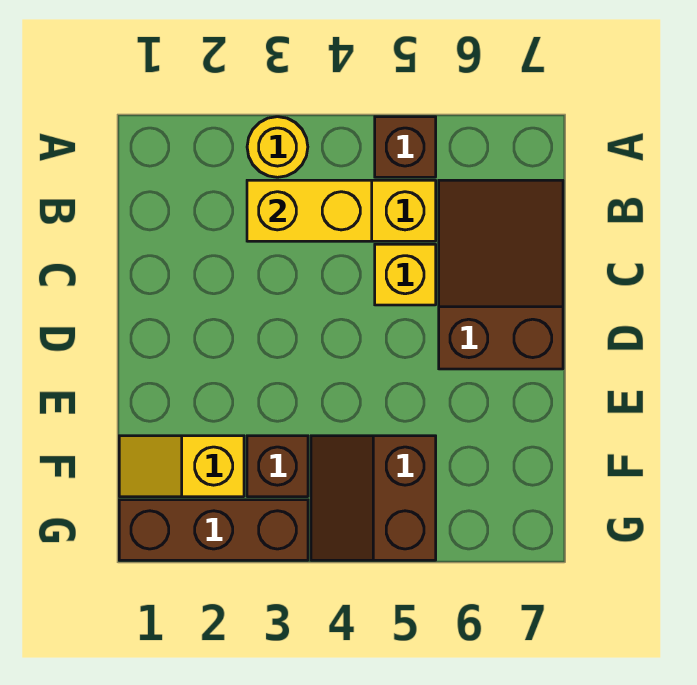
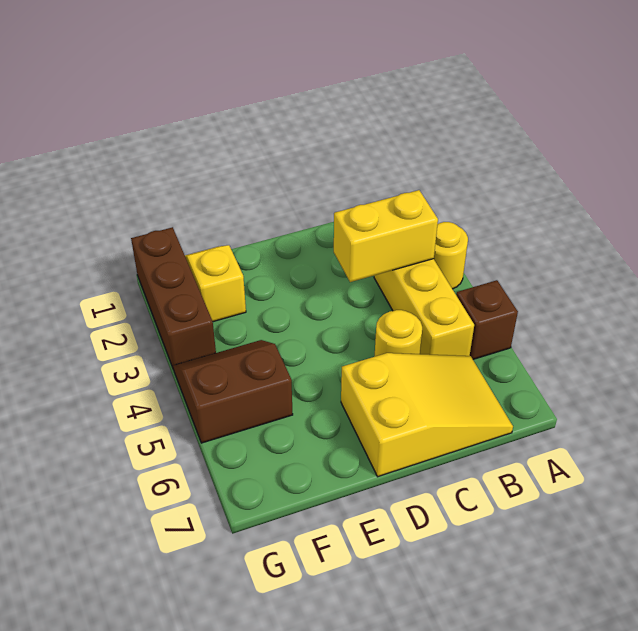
yellow 1x2 brick [247,180,372,241] -> yellow 1x2 brick turned to [334,190,438,282]
brown 2x3 slope [439,180,563,369] -> yellow 2x3 slope [341,353,513,477]
yellow 1x1 brick [375,244,436,305] -> yellow 1x1 round brick [374,310,422,357]
brown 1x1 brick [247,436,308,497] -> none

